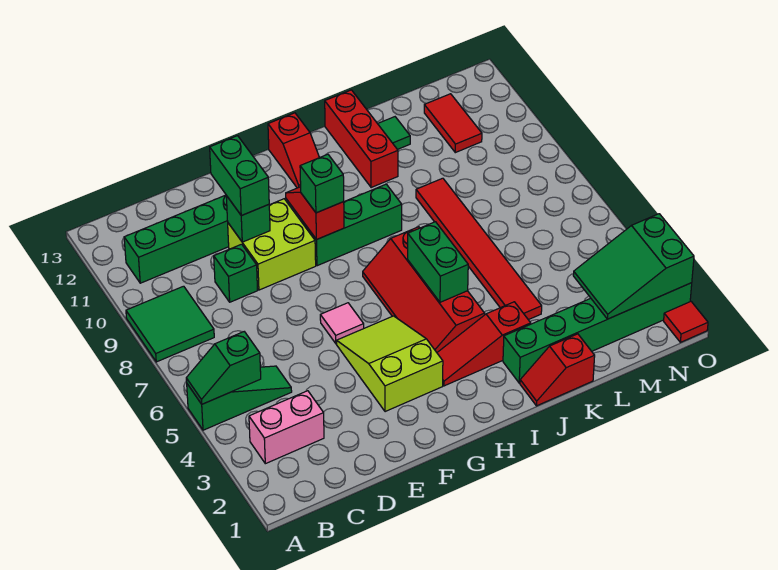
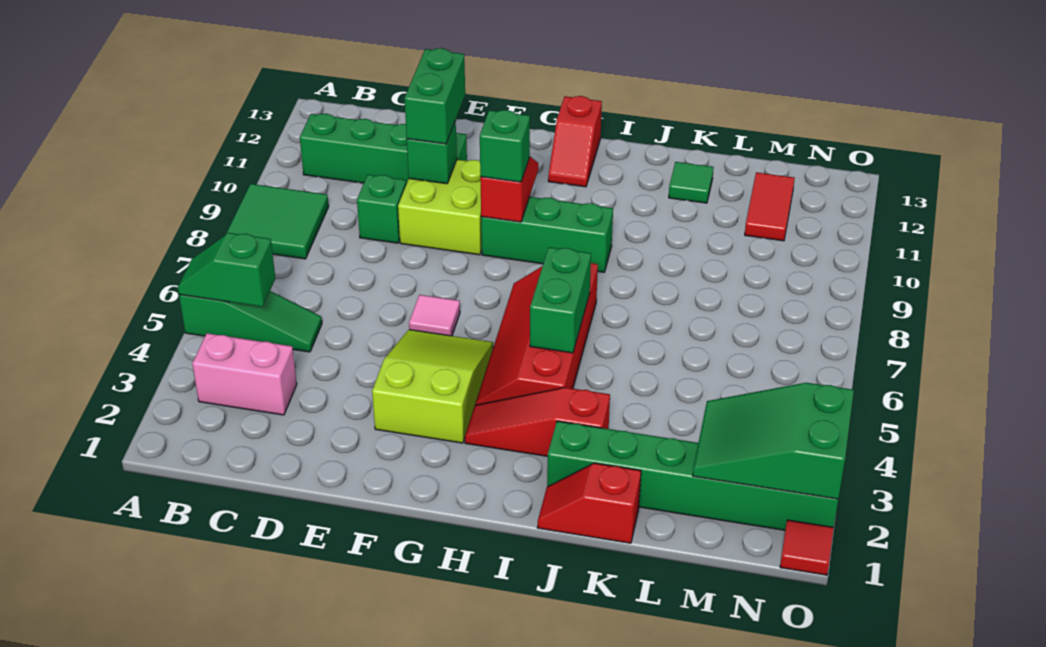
red 1x3 brick [325,90,398,188] -> none
red 1x6 tile [416,178,542,320] -> none

